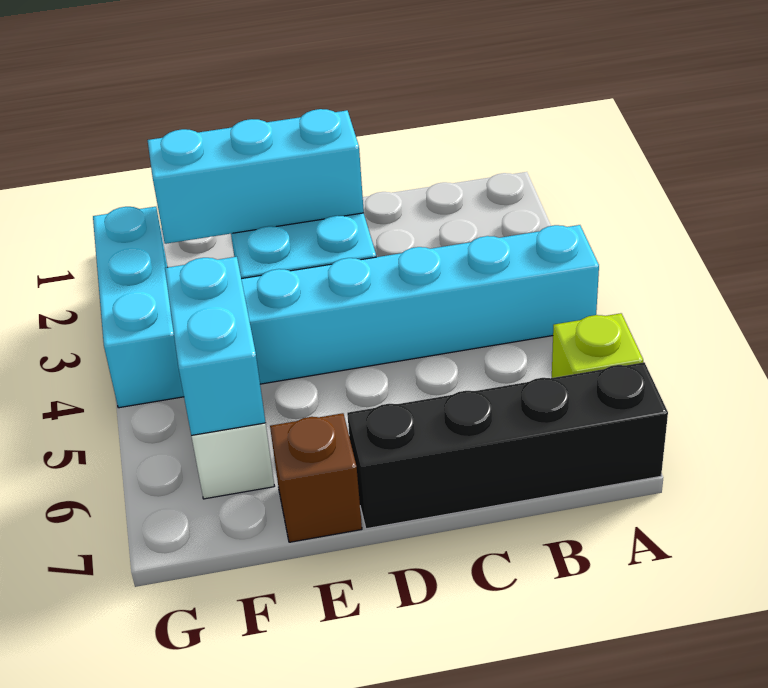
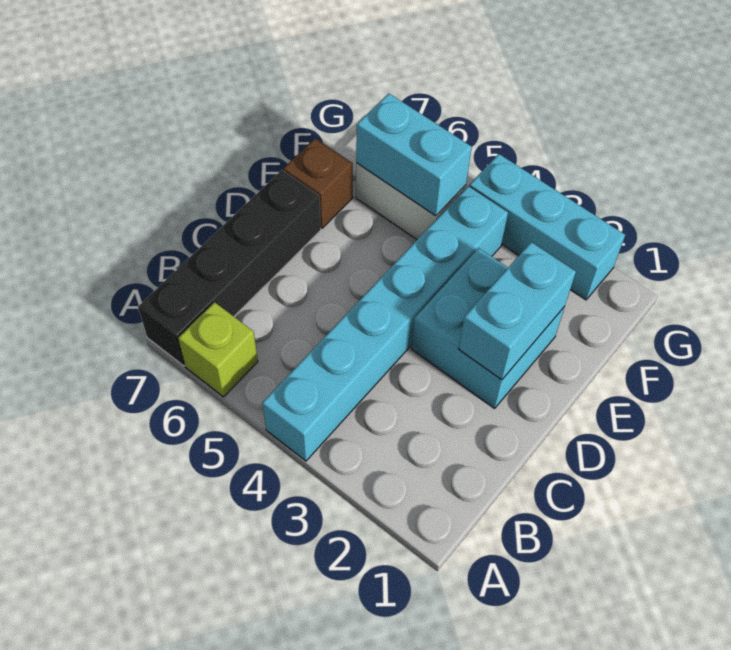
cyan 1x3 brick [148,109,364,244] -> cyan 1x2 brick [459,242,576,380]

